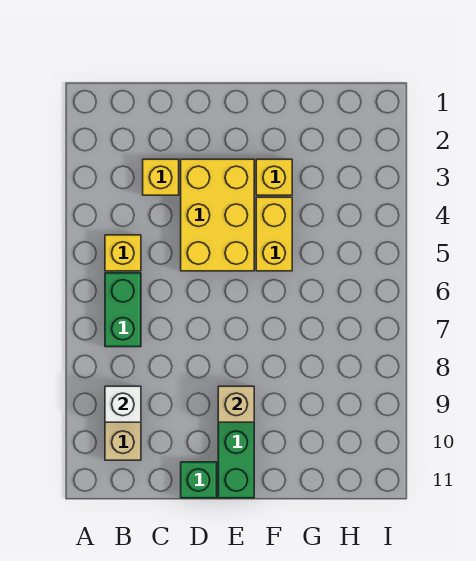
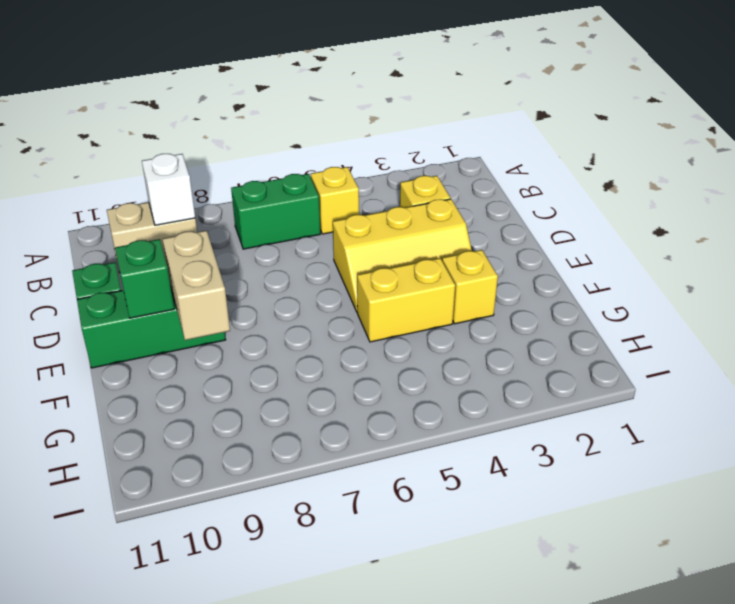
yellow 2x3 brick [181,159,254,271] -> yellow 2x3 slope [333,199,472,313]
tan 1x1 brick [218,386,254,422] -> tan 1x2 brick [163,230,230,340]
none -> green 1x1 brick [115,239,174,318]

